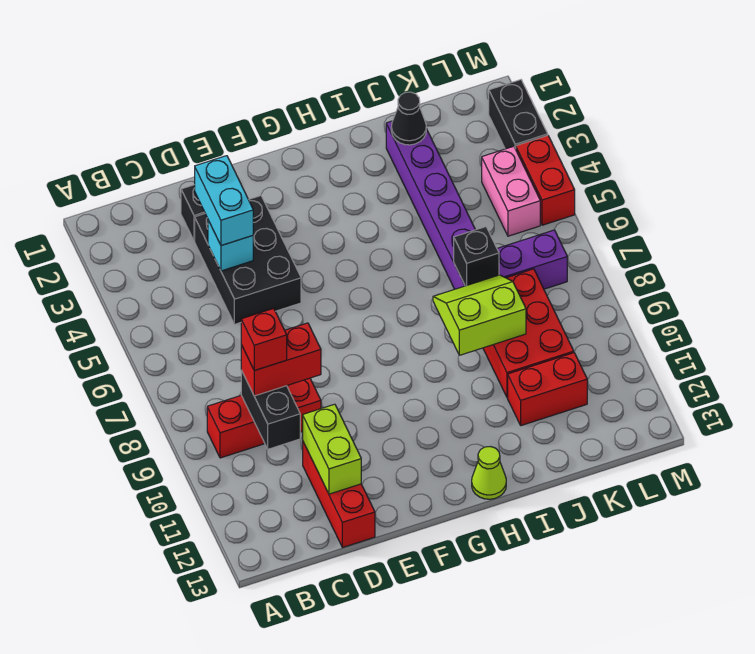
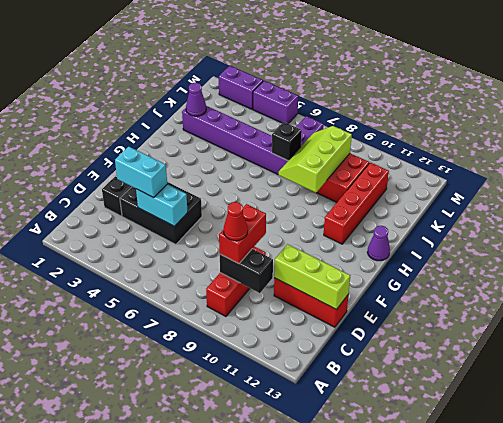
red 1x1 brick [241,308,287,371] -> red 1x1 cone [224,202,248,241]
cyan 1x1 brick [208,220,253,271] -> cyan 1x2 brick [136,184,188,226]
lime 1x2 brick [303,404,361,494] -> lime 1x3 brick [274,244,350,310]
lime 1x1 cone [472,447,506,499] -> purple 1x1 cone [367,226,390,261]
lime 2x2 slope [433,275,526,355] -> lime 2x3 slope [278,126,352,193]
black 1x1 cone [391,92,426,145] -> purple 1x1 cone [186,83,206,116]
red 1x2 brick [508,353,587,426] -> red 1x4 brick [324,163,389,244]
pink 1x2 brick [482,146,540,236] -> none
black 1x2 brick [489,80,548,149] -> purple 1x2 brick [218,66,263,109]
red 1x2 brick [516,135,575,225] -> purple 1x2 brick [253,81,298,124]

